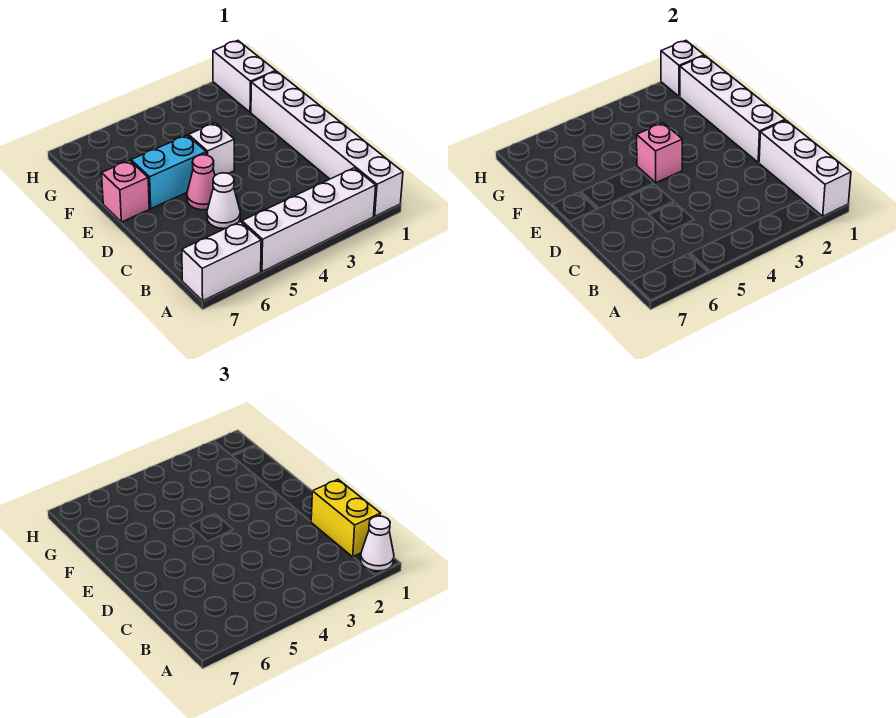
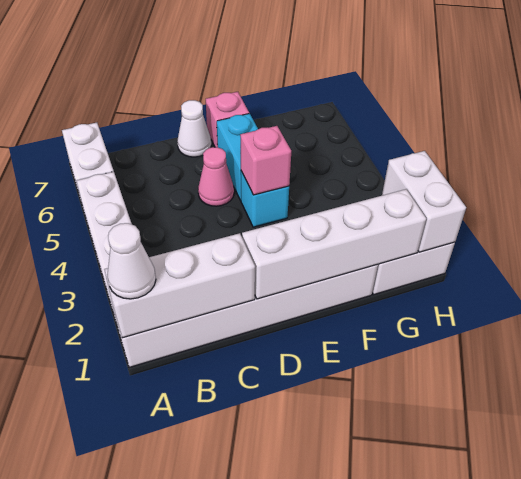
yellow 1x2 brick [311,479,381,557] -> none
white 1x1 cone [207,173,240,228] -> white 1x1 cone moved to [177,100,211,157]
white 1x1 brick [189,123,234,176] -> cyan 1x1 brick [241,171,289,227]
white 1x1 brick [661,41,704,96] -> white 1x2 brick [382,151,466,252]

